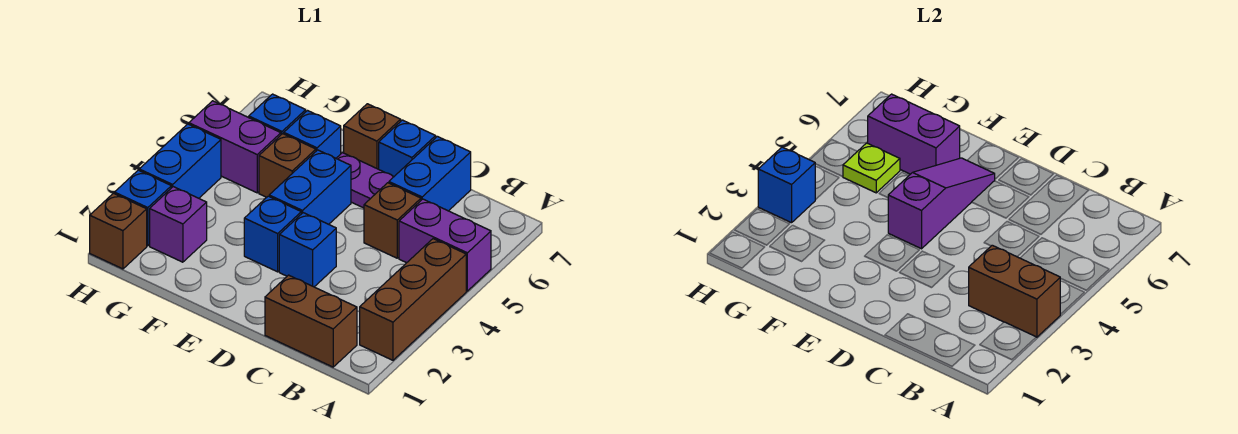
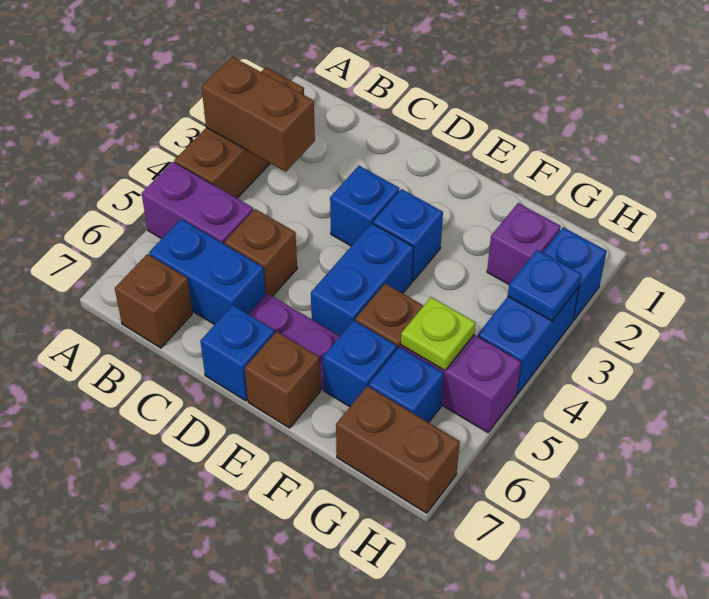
brown 1x2 brick [265,275,357,367] -> brown 1x2 brick moved to [336,386,460,513]
blue 1x2 brick [389,136,471,211] -> blue 1x2 brick turned to [149,219,266,325]
purple 1x3 slope [888,158,995,249] -> none
purple 1x2 brick [868,94,960,174] -> none
brown 1x1 brick [90,193,147,269] -> brown 1x1 brick moved to [115,254,192,348]
blue 1x1 brick [758,147,815,223] -> blue 1x1 plate [508,250,581,321]

